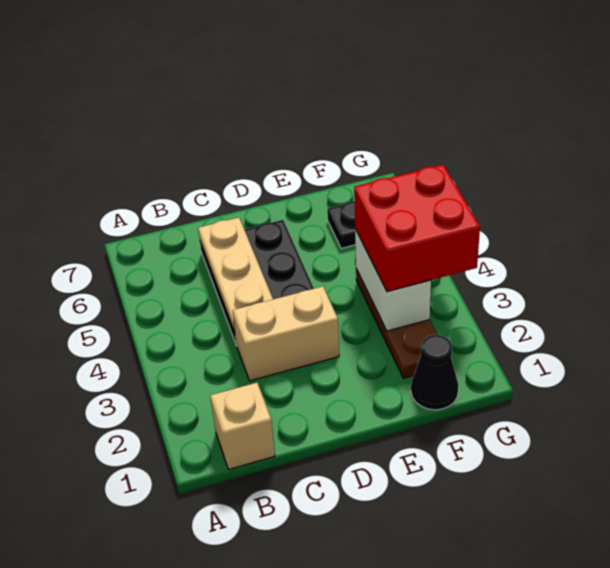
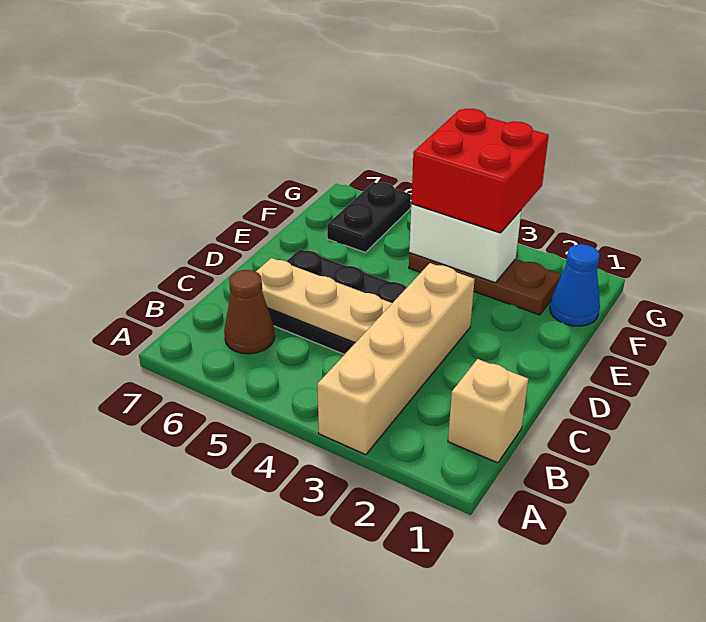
none -> brown 1x1 cone [224,270,275,354]
tan 1x2 brick [233,286,339,381] -> tan 1x4 brick [317,263,475,455]
black 1x1 cone [411,335,458,410] -> blue 1x1 cone [550,244,600,326]

